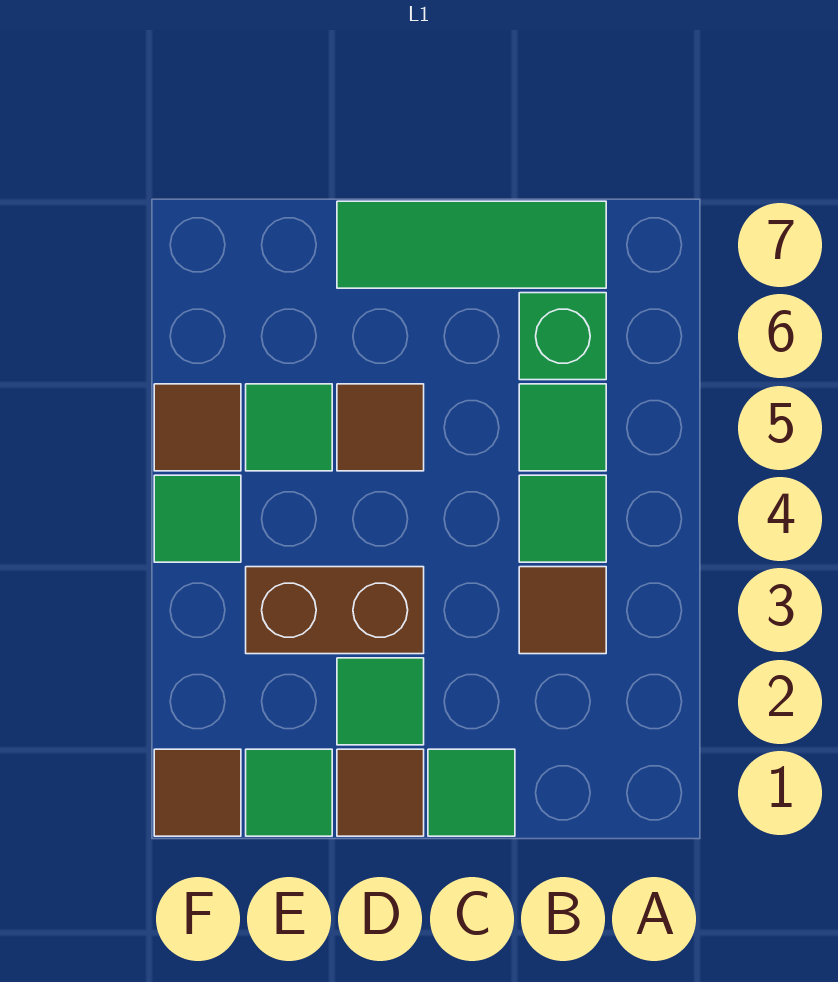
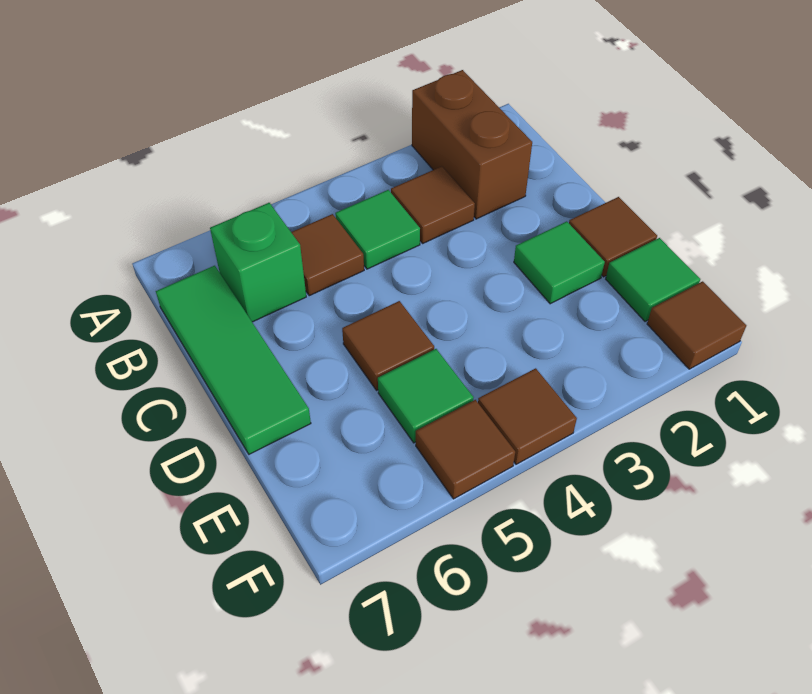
green 1x1 tile [519,384,606,471] -> brown 1x1 tile [291,214,364,296]
green 1x1 tile [428,749,515,836] -> none
brown 1x2 brick [246,567,424,654] -> brown 1x2 brick moved to [412,70,532,219]
green 1x1 tile [154,475,241,562] -> brown 1x1 tile [478,368,577,464]

